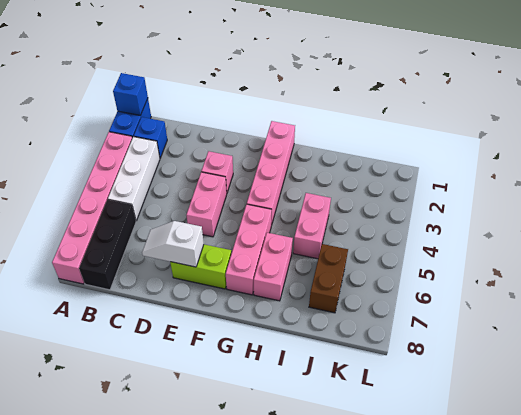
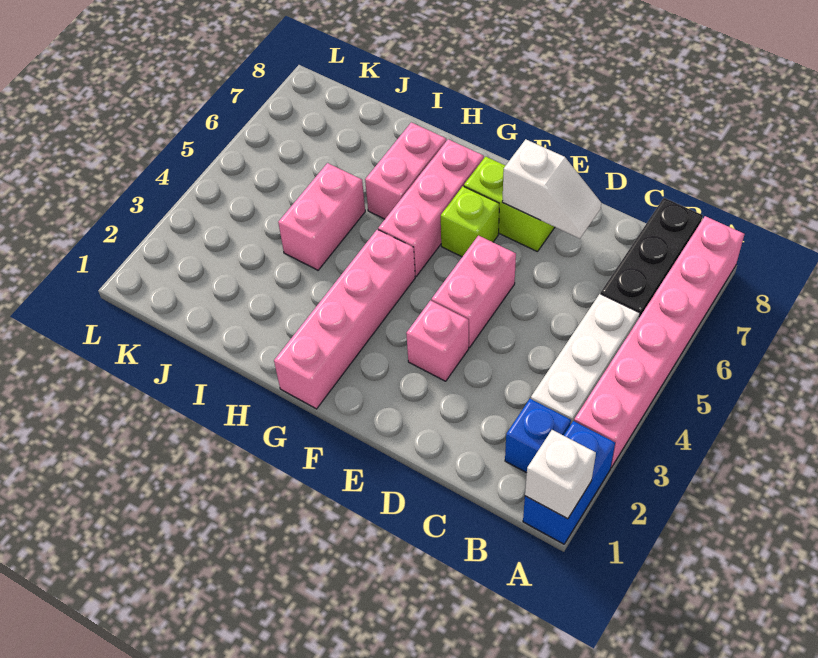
blue 1x1 brick [113,73,148,115] -> white 1x1 brick [525,430,596,519]
none -> lime 1x1 brick [441,186,499,257]
brown 1x2 brick [309,244,348,313] -> none

